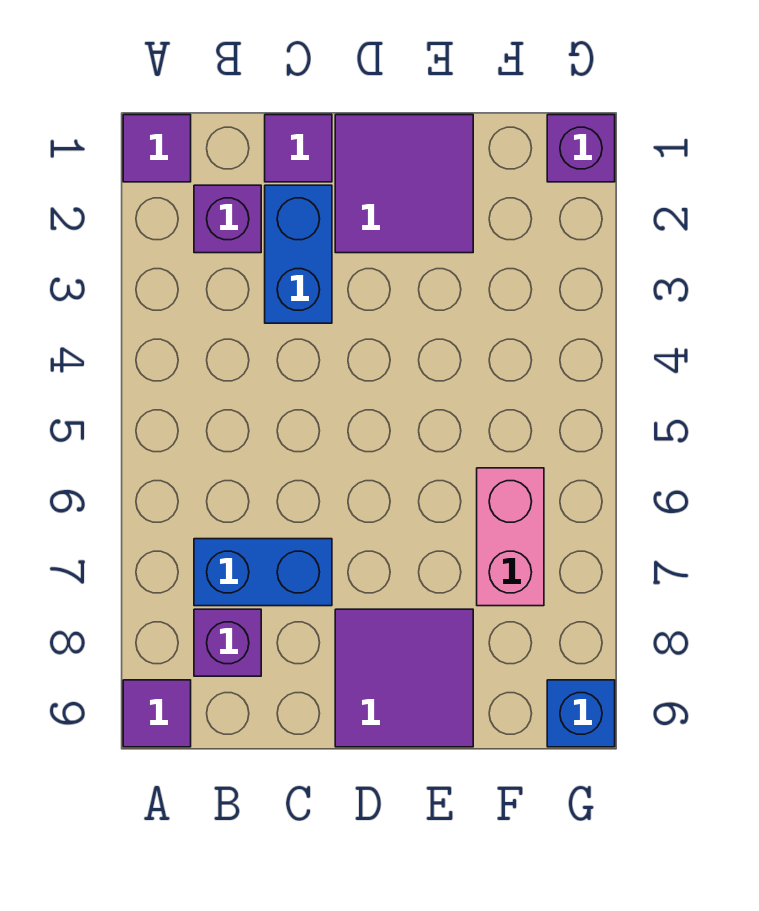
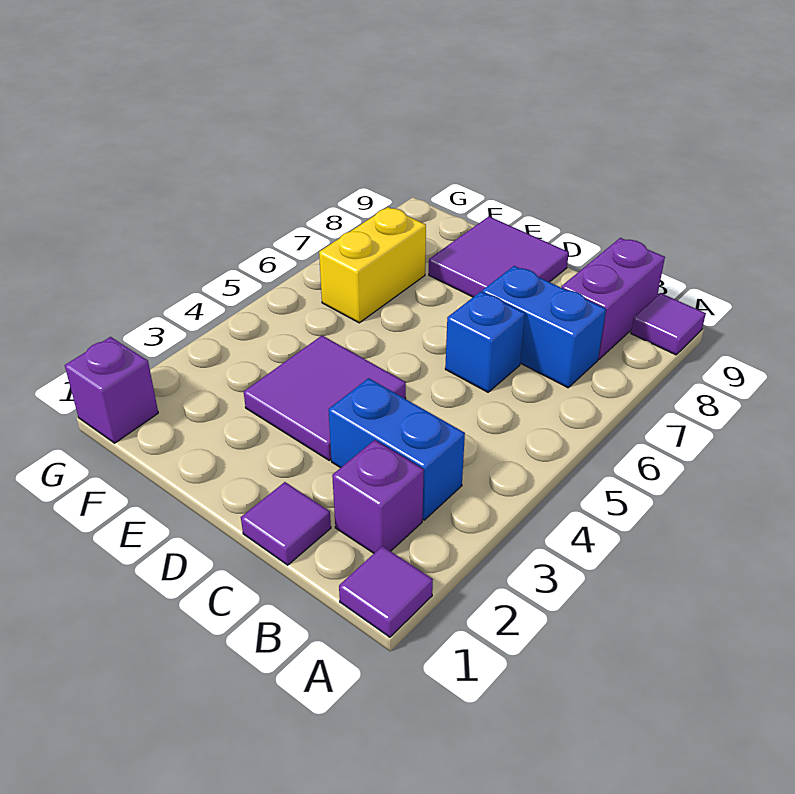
purple 1x1 brick [194,609,261,676] -> purple 1x2 brick [561,238,665,359]
blue 1x2 brick [265,185,332,323] -> blue 1x2 brick turned to [328,378,465,520]
purple 2x2 tile [335,115,473,253] -> purple 2x2 tile moved to [244,336,406,460]
pink 1x2 brick [477,468,544,606] -> yellow 1x2 brick [319,207,426,323]
blue 1x1 brick [547,680,615,747] -> blue 1x1 brick moved to [445,292,525,392]

